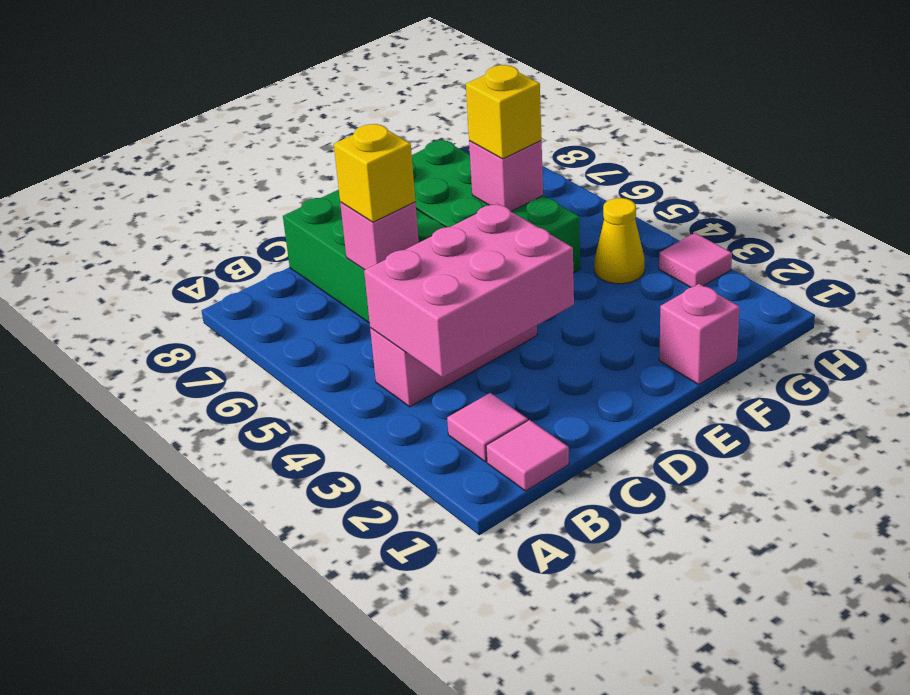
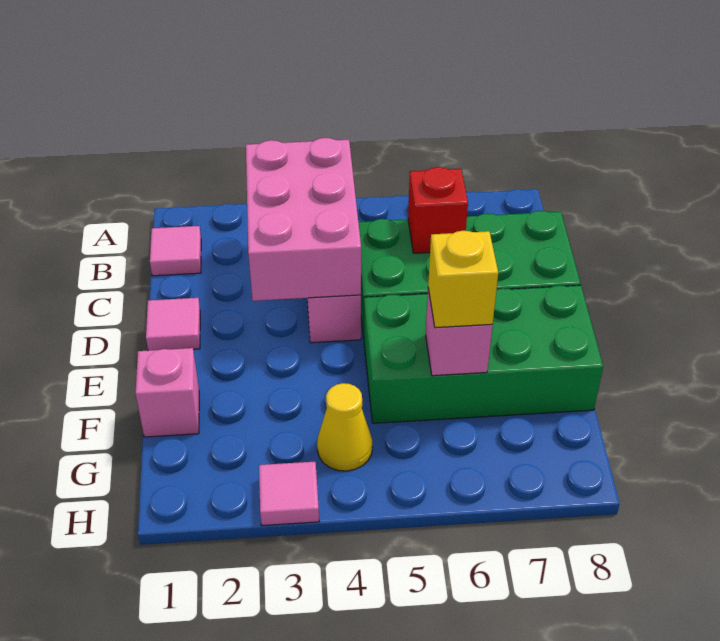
pink 1x1 tile [447,393,528,462] -> pink 1x1 tile moved to [146,298,200,351]
pink 1x1 brick [340,202,419,270] -> red 1x1 brick [408,167,468,253]
yellow 1x1 brick [334,124,415,222] -> none

